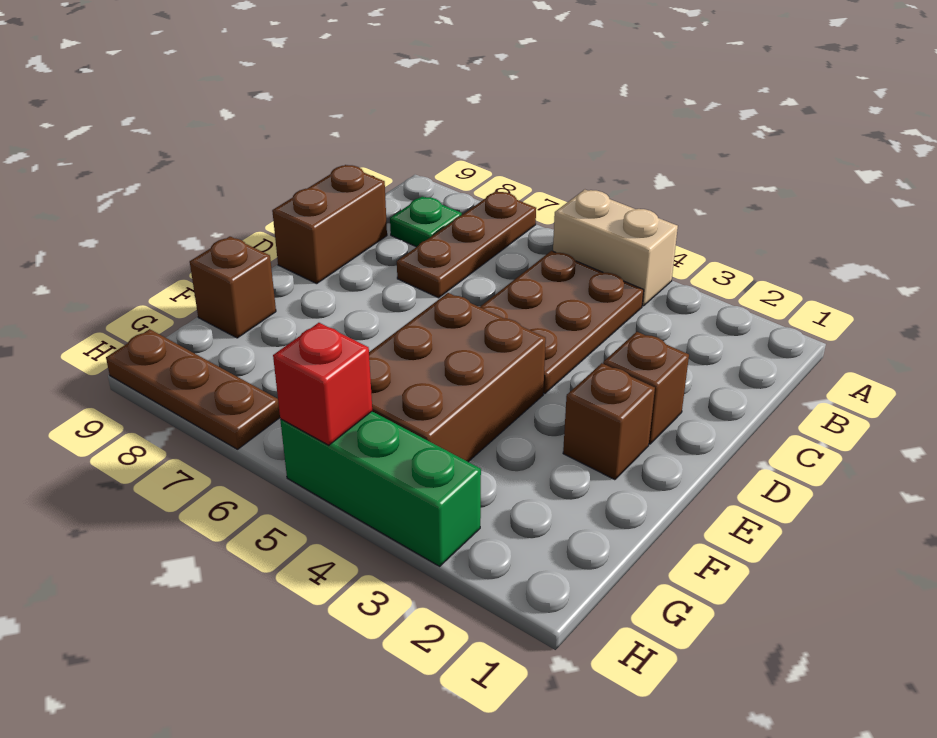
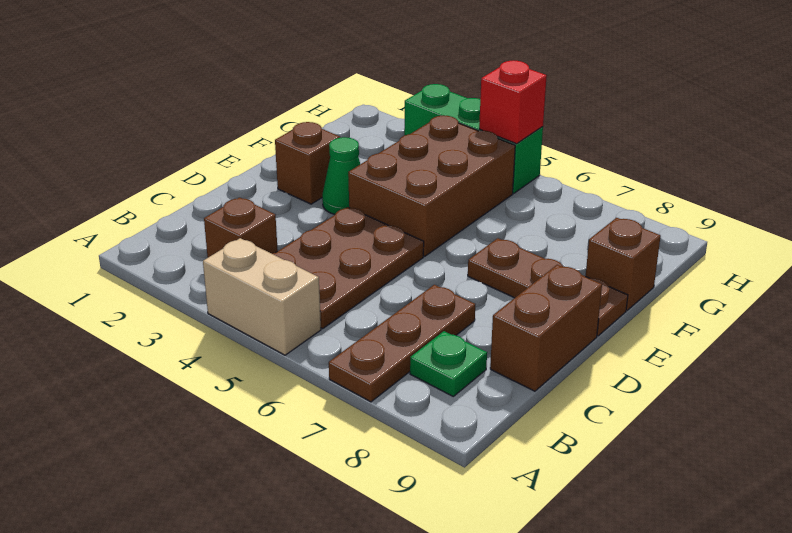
brown 1x1 brick [603,332,689,444] -> brown 1x1 brick moved to [204,198,278,257]
none -> green 1x1 cone [322,137,360,214]
brown 1x3 plate [106,329,280,449] -> brown 1x3 plate moved to [468,238,628,336]

